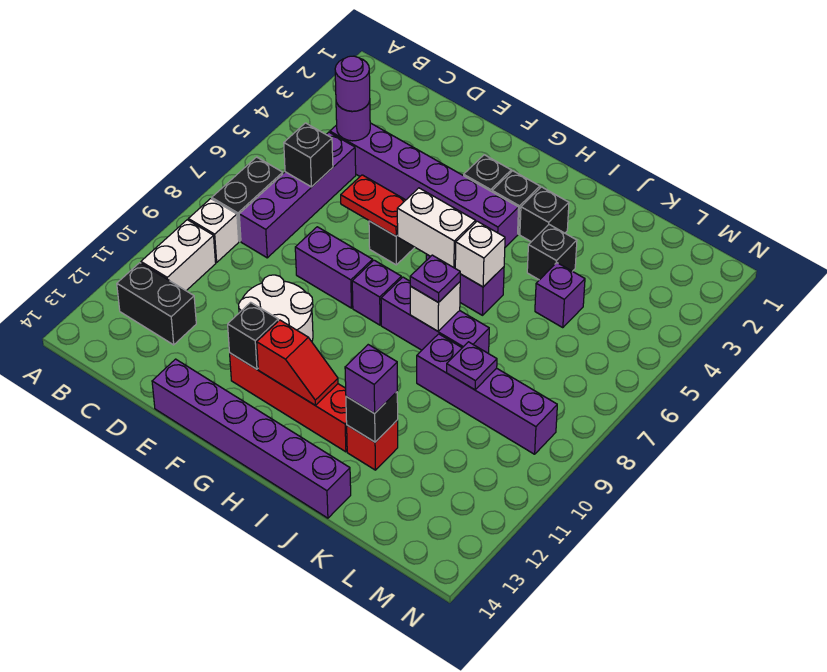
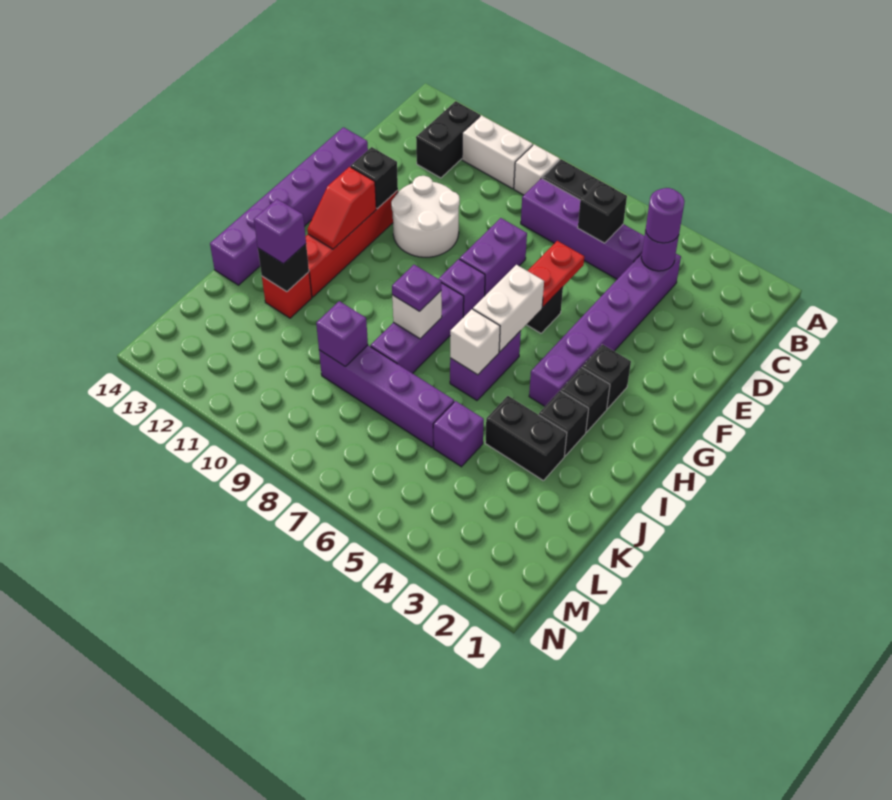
black 1x1 brick [527,225,577,280] -> black 1x2 brick [485,396,567,481]
purple 1x4 brick [417,334,557,454] -> purple 1x4 brick turned to [319,345,454,447]
purple 1x1 plate [447,342,497,390] -> purple 1x1 brick [316,301,368,366]

